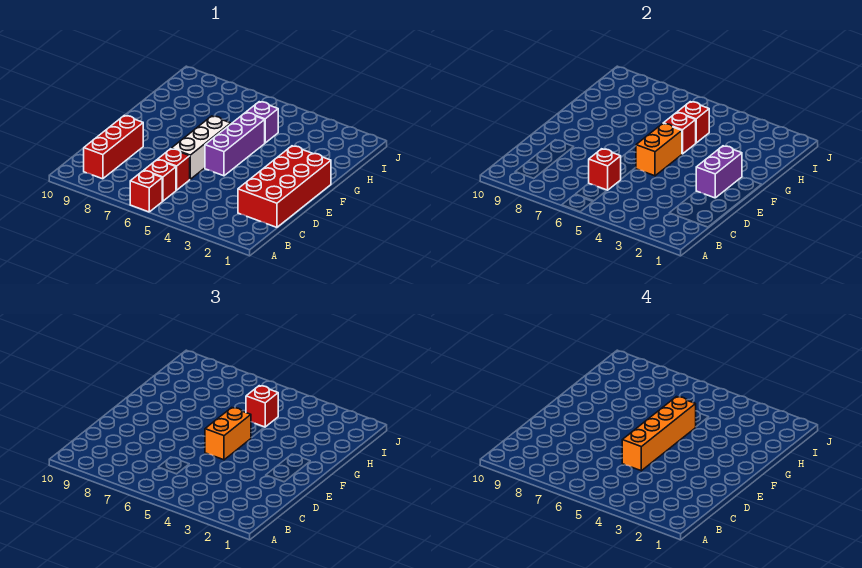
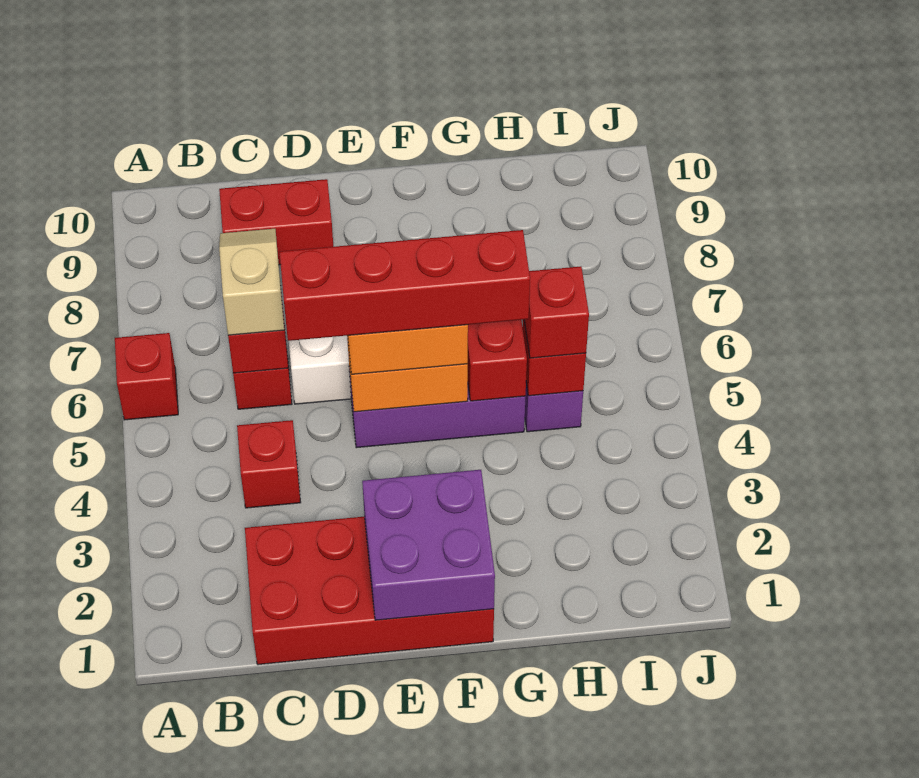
red 1x1 brick [144,160,176,201] -> red 1x1 brick moved to [237,420,301,508]
red 1x3 brick [84,115,143,179] -> red 1x2 brick [219,179,333,265]
none -> tan 1x2 slope [219,229,284,335]
orange 1x4 brick [622,397,696,471] -> red 1x4 brick [280,230,530,341]
purple 1x2 brick [696,146,742,198] -> purple 2x2 brick [362,470,495,620]

